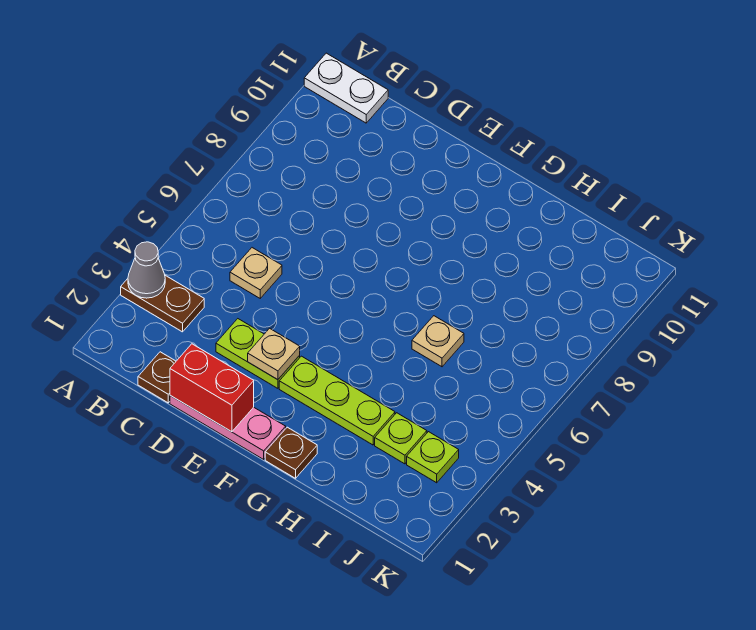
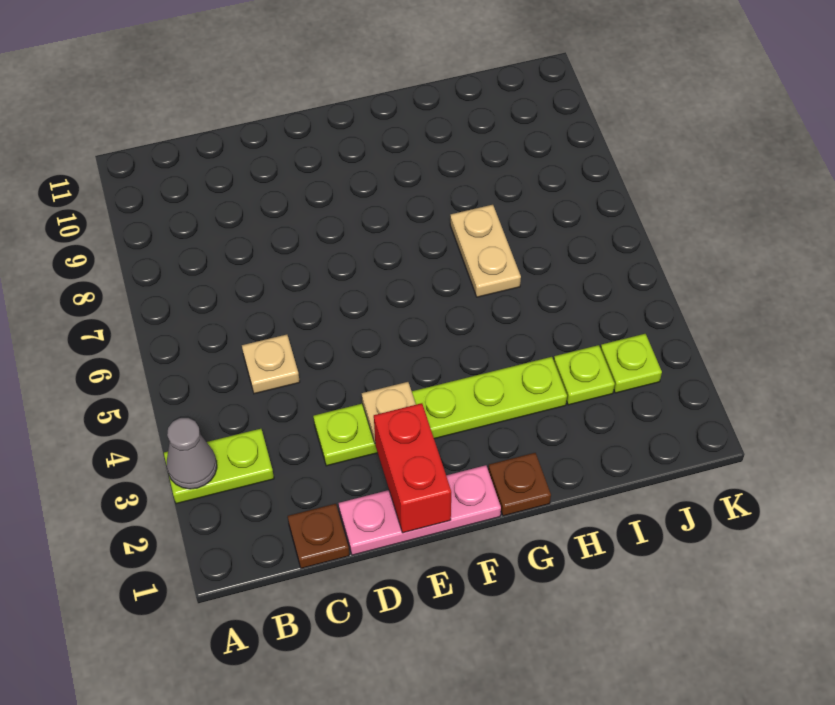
brown 1x2 plate [121,275,204,332] -> lime 1x2 plate [164,429,274,504]
white 1x2 plate [304,53,388,123] -> none
red 1x2 brick [170,344,254,432] -> red 1x2 brick turned to [374,403,451,533]
tan 1x1 plate [412,316,464,367] -> tan 1x2 plate [450,205,521,297]

